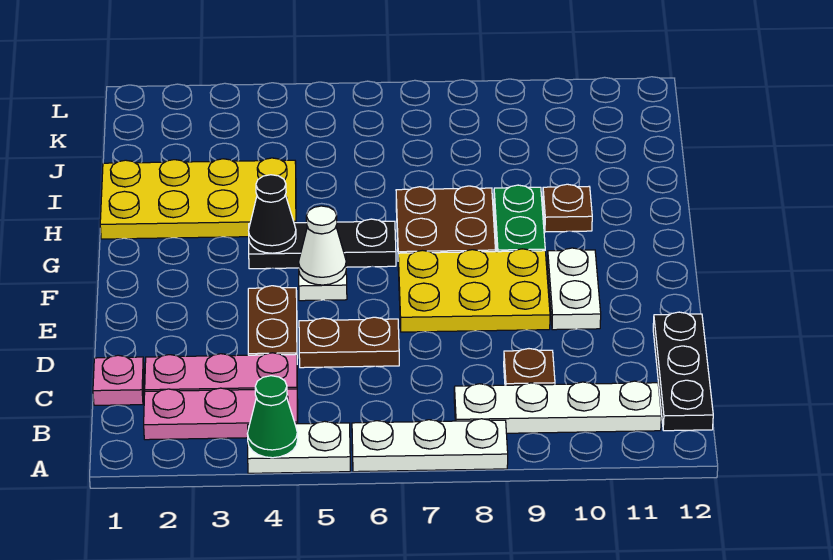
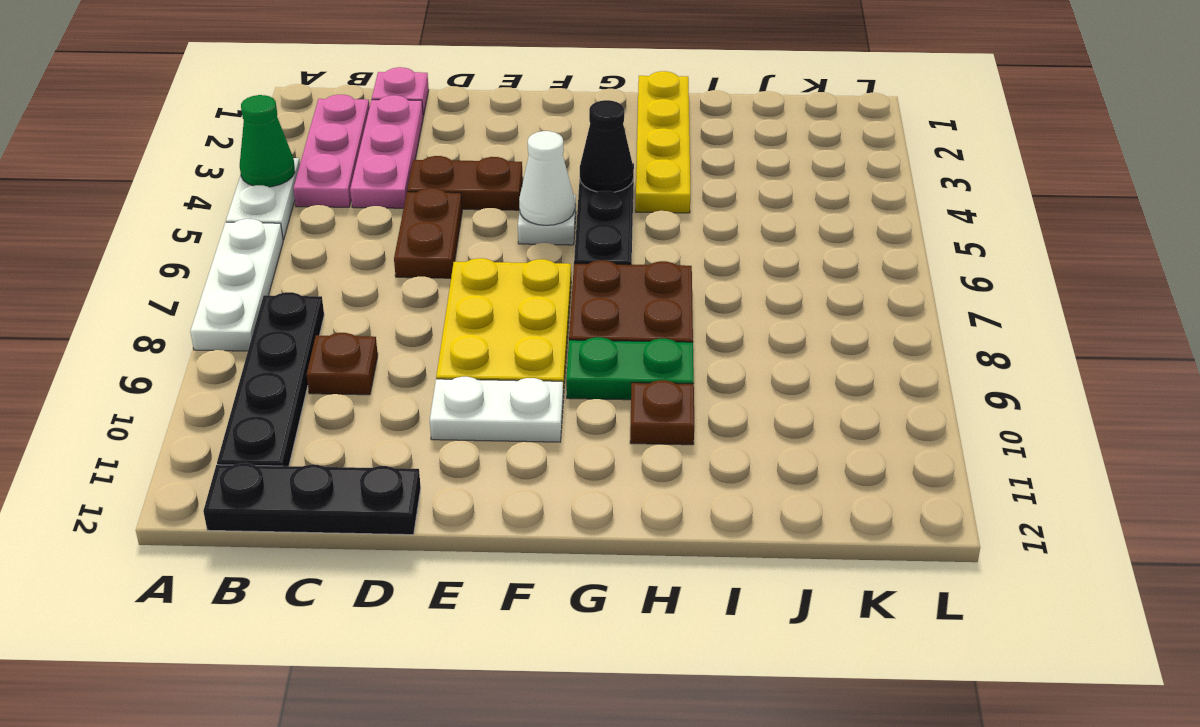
white 1x4 plate [454,381,661,433] -> black 1x4 plate [217,292,324,466]
yellow 2x4 plate [100,158,296,239] -> yellow 1x4 plate [636,71,691,213]

